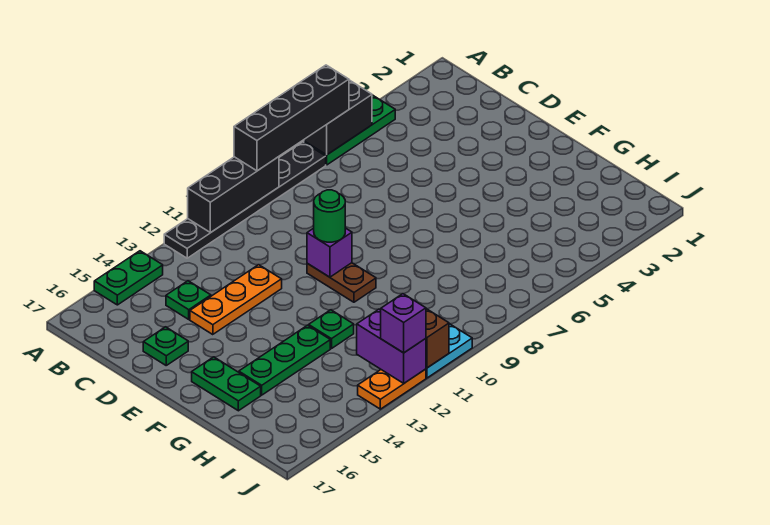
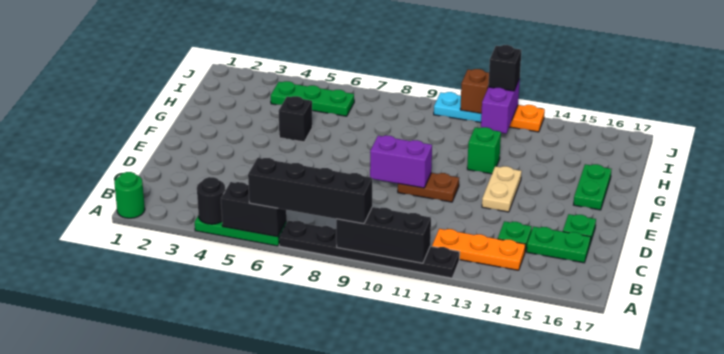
none -> black 1x1 round brick [197,177,225,224]
green 1x2 plate [94,251,163,305] -> green 1x2 plate moved to [527,227,591,263]
orange 1x3 plate [190,265,282,335] -> orange 1x3 plate moved to [432,229,525,270]
brown 1x2 plate [307,263,376,302] -> brown 1x2 plate turned to [398,173,459,202]
purple 1x1 brick [307,228,352,277] -> purple 1x2 brick [370,135,432,188]
green 1x1 round brick [314,190,345,242] -> green 1x1 round brick moved to [114,172,145,218]
none -> tan 1x2 plate [482,166,522,212]
none -> black 1x1 brick [279,96,312,142]
green 1x1 plate [309,310,354,348] -> green 1x1 brick [467,127,501,174]
green 1x3 plate [239,325,330,395] -> green 1x3 plate moved to [271,81,354,116]
purple 1x1 brick [381,294,426,353] -> black 1x1 brick [488,45,521,91]

